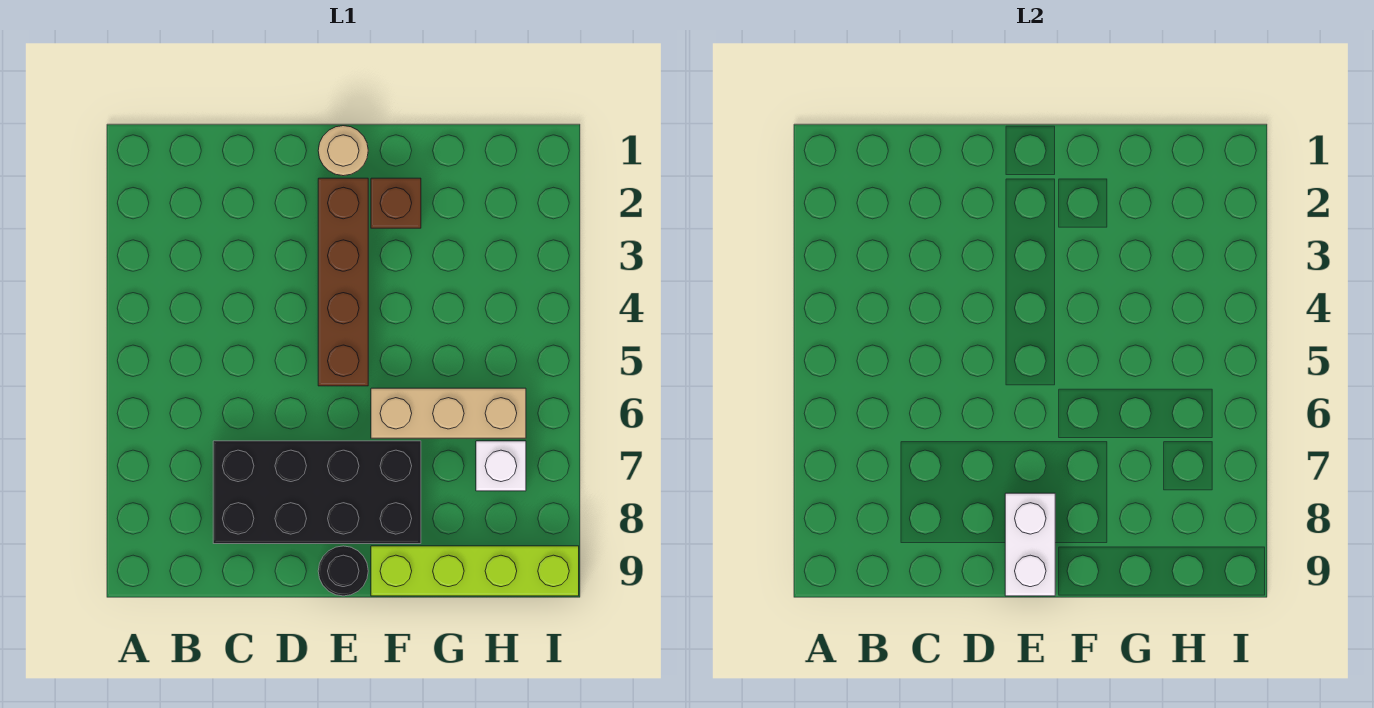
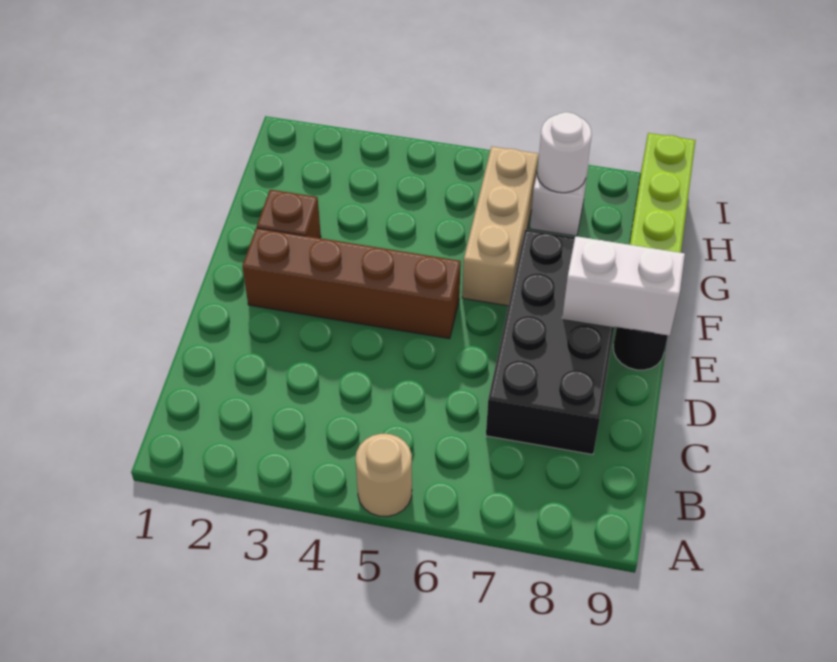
tan 1x1 round brick [318,126,368,176] -> tan 1x1 round brick moved to [356,434,412,517]
none -> white 1x1 round brick [537,112,592,193]

